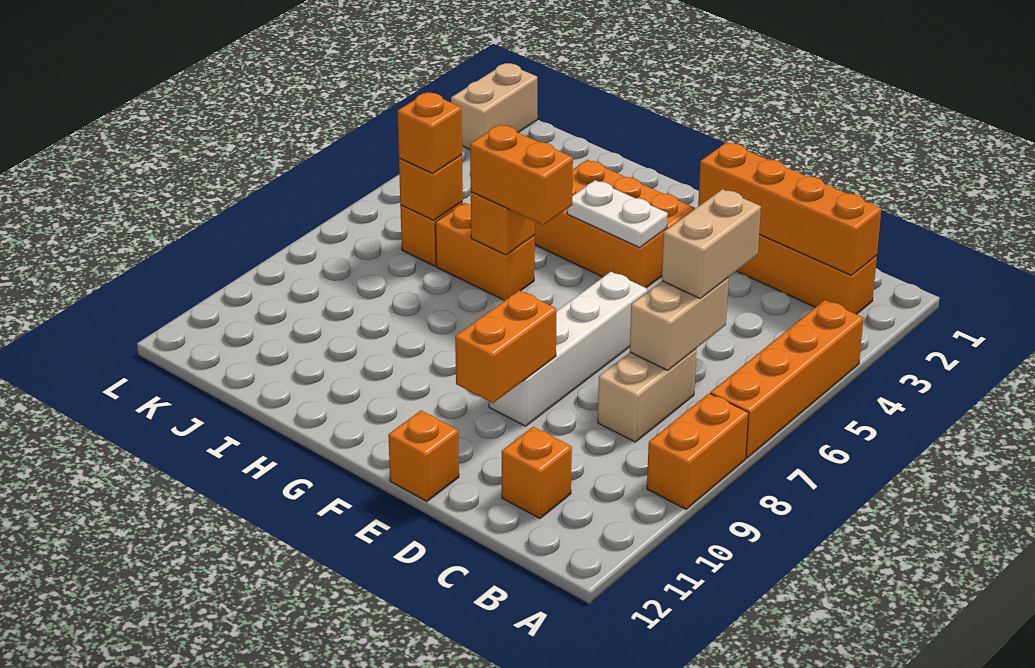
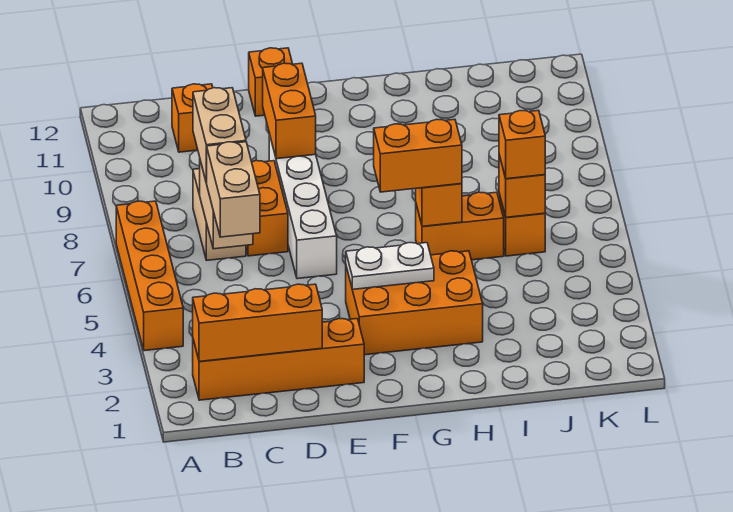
orange 1x2 brick [647,393,749,509] -> orange 1x2 brick moved to [246,161,288,256]
orange 1x4 brick [698,142,881,275] -> orange 1x3 brick [193,284,322,362]
tan 1x2 brick [451,63,537,149] -> tan 1x2 brick moved to [193,88,246,183]

